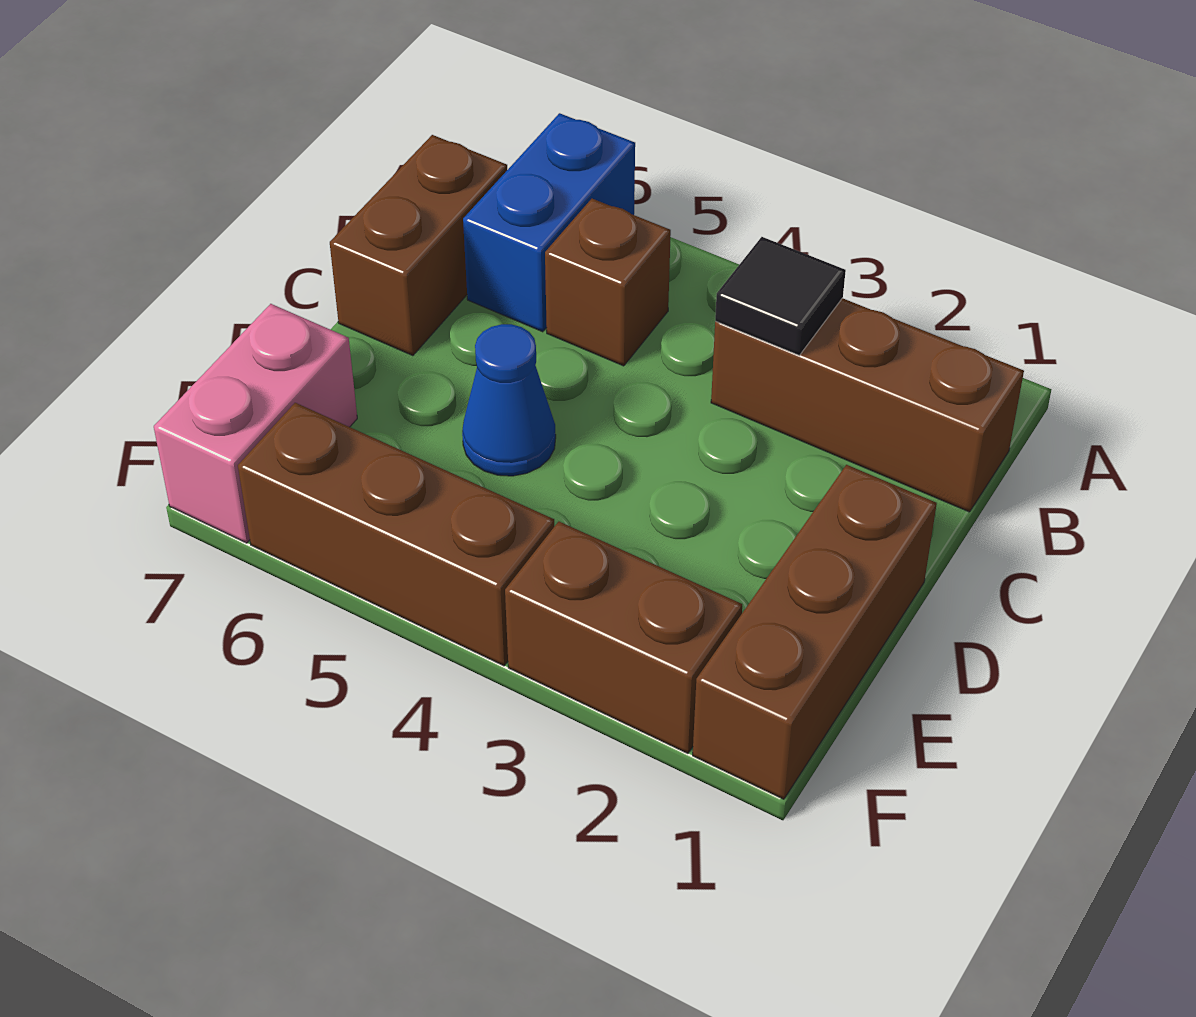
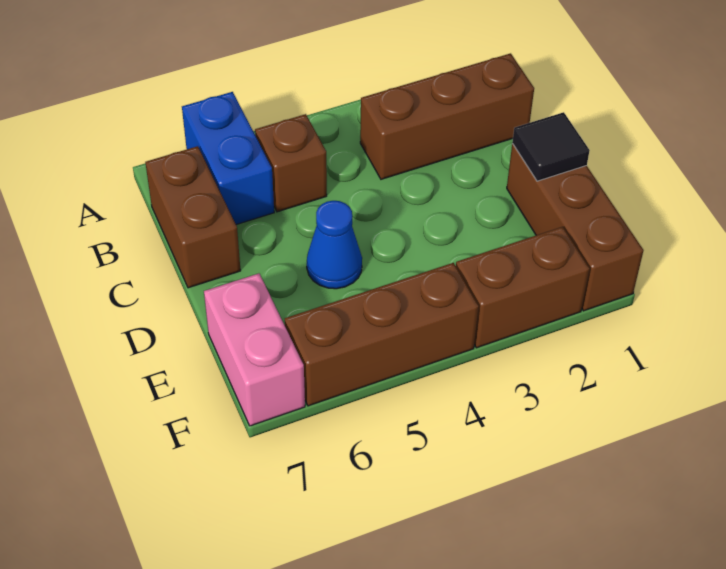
black 1x1 tile [715,237,846,355] -> black 1x1 tile moved to [512,112,590,181]

